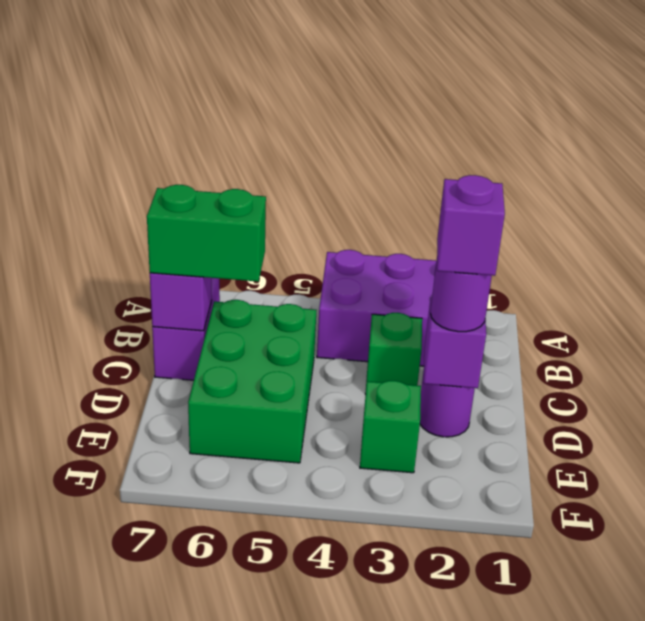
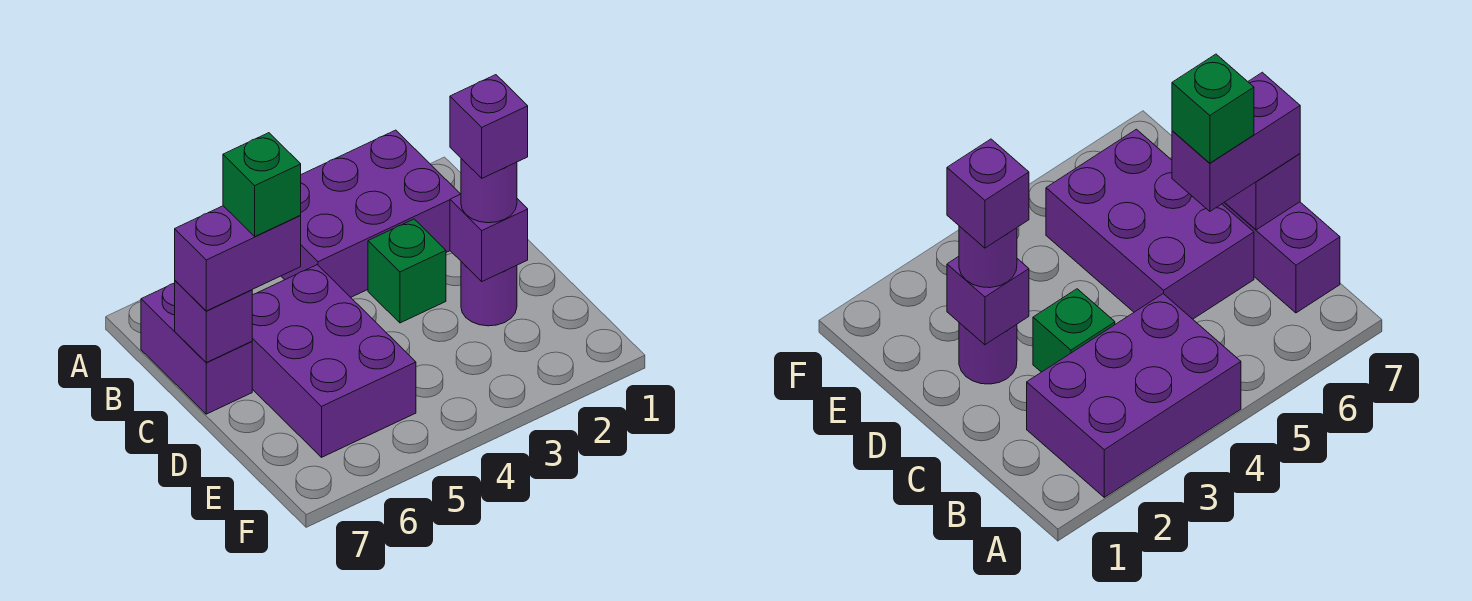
green 2x3 brick [188,300,316,463] -> purple 2x3 brick [252,265,416,457]
green 1x2 brick [147,185,266,282] -> purple 1x2 brick [175,206,301,311]
green 1x1 brick [360,381,421,473] -> green 1x1 brick moved to [223,133,301,236]

